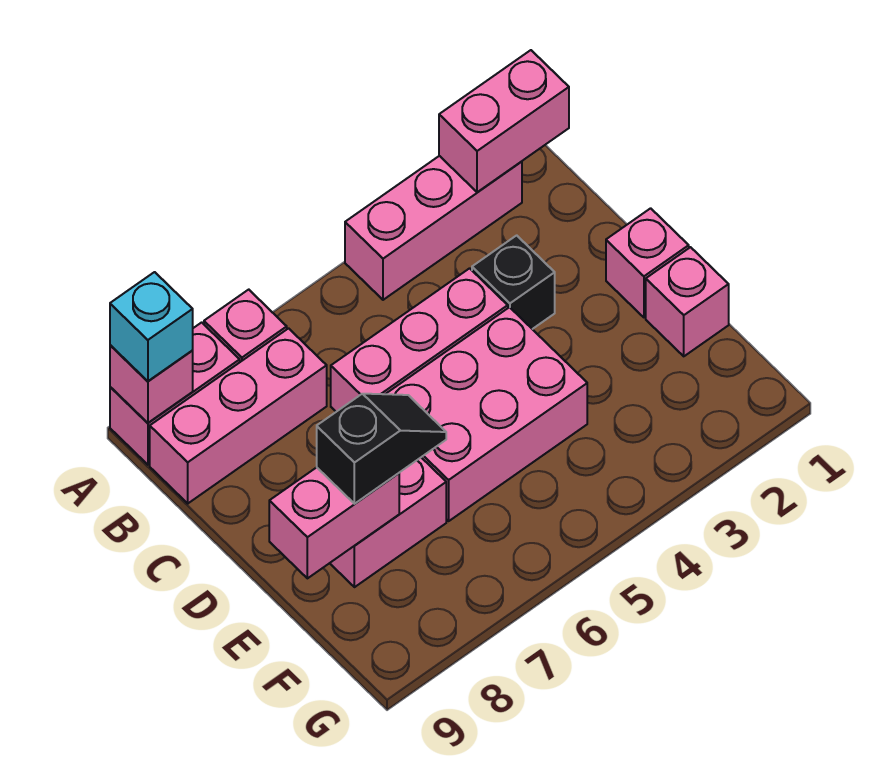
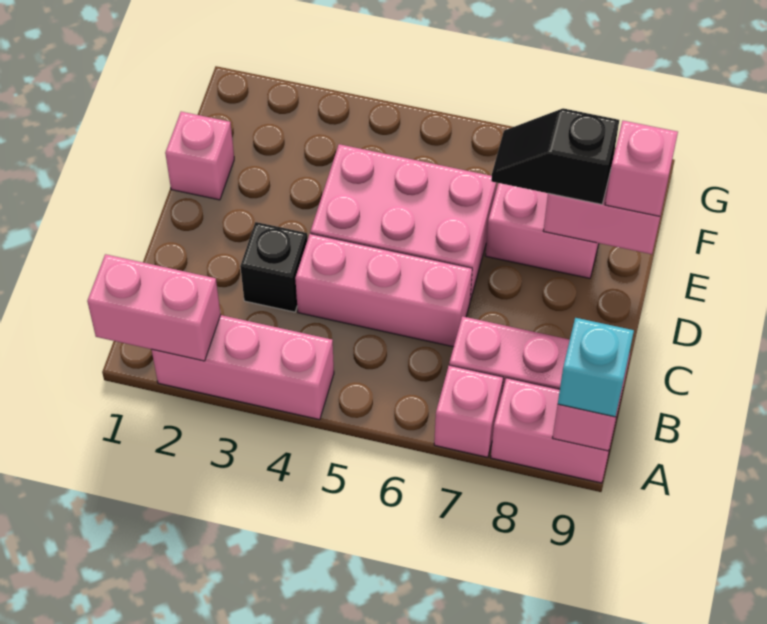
pink 1x1 brick [606,208,689,317] -> pink 1x1 brick moved to [605,121,678,216]

